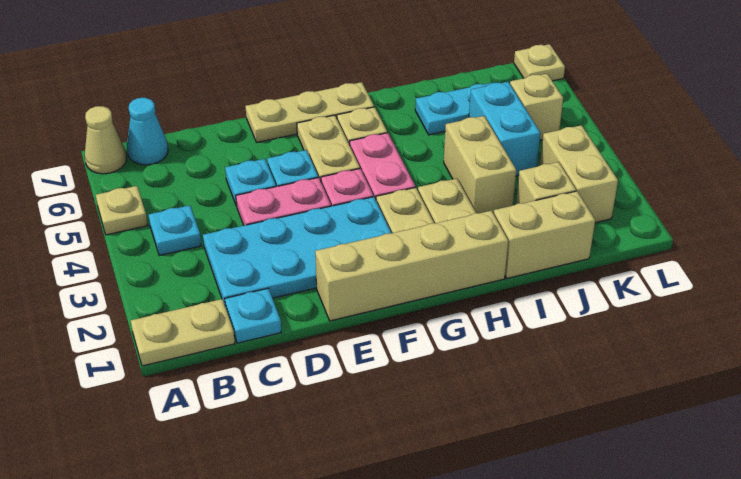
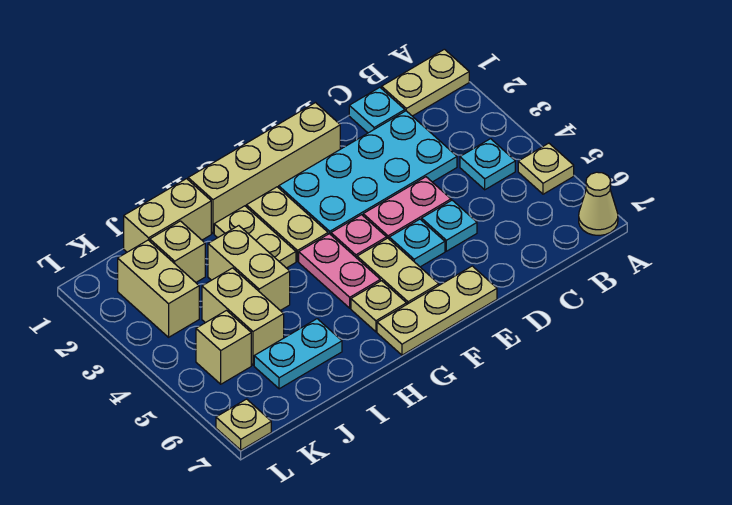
cyan 1x1 cone [127,98,168,165] -> none
cyan 1x2 brick [469,82,540,176] -> tan 1x2 brick [202,268,284,365]

